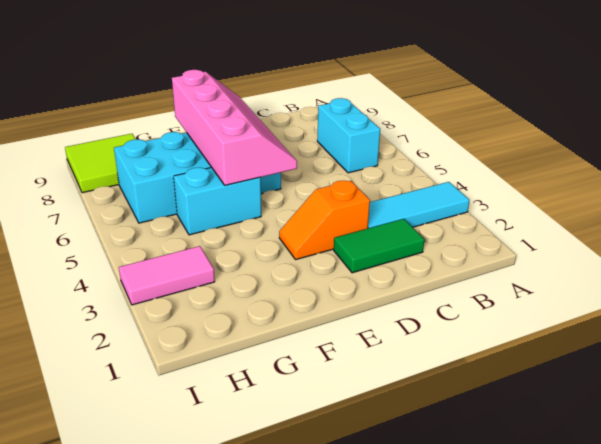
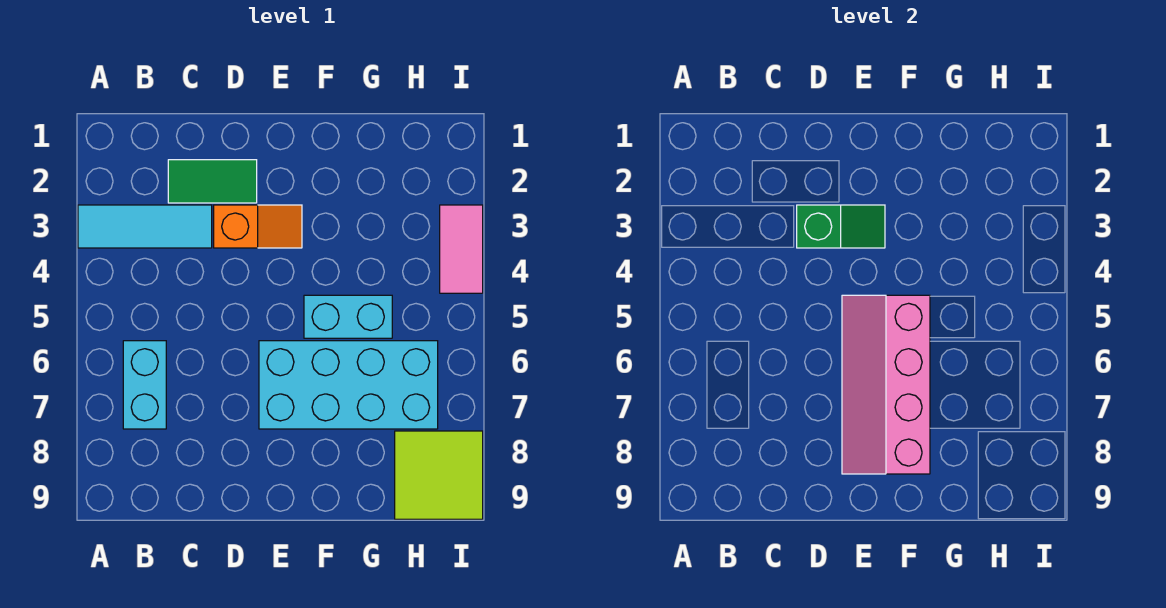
none -> green 1x2 slope [797,205,885,248]
pink 1x2 tile [119,246,215,305] -> pink 1x2 tile turned to [440,205,483,293]

